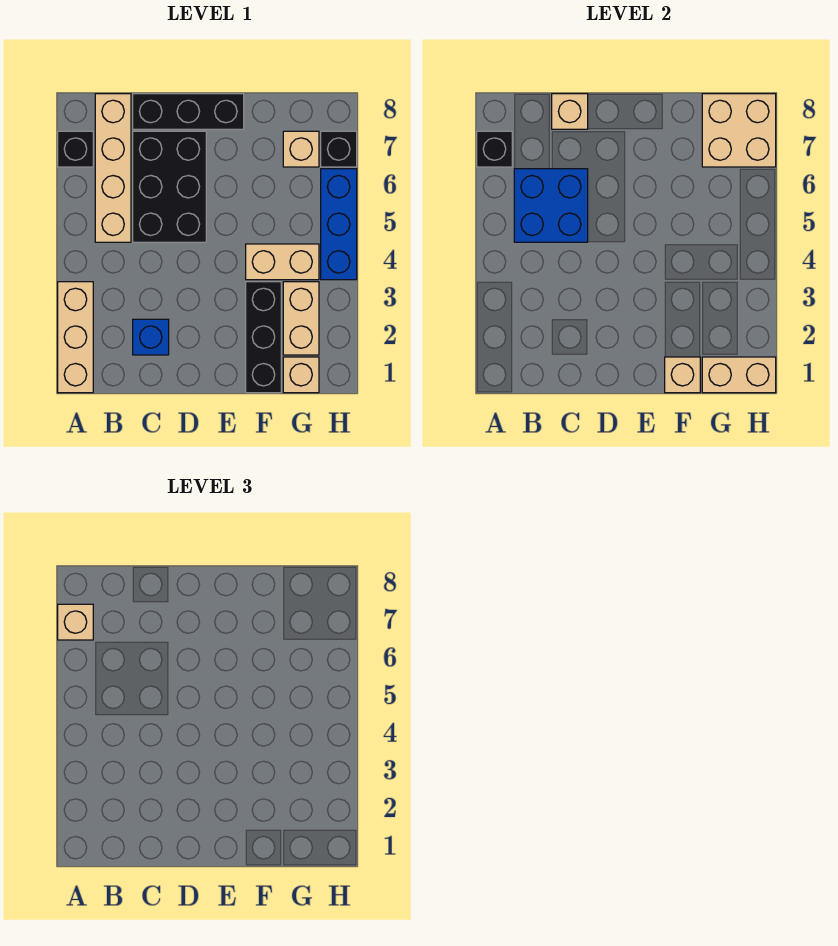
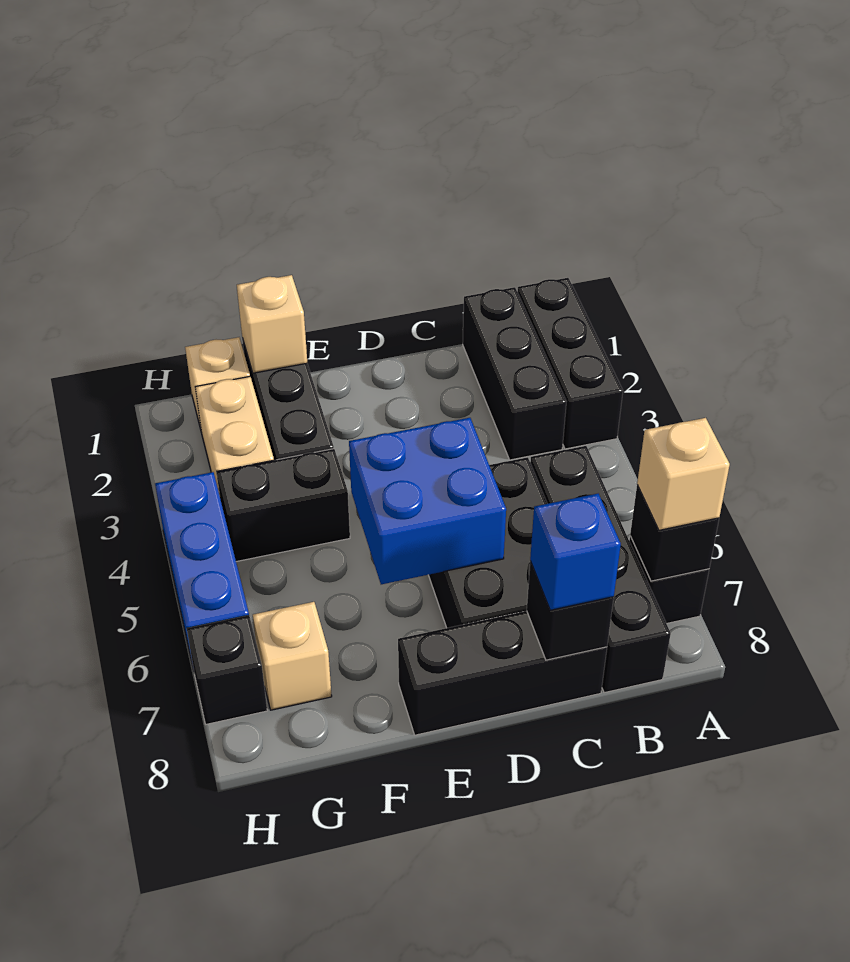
tan 1x3 brick [58,282,93,393] -> black 1x3 brick [517,278,623,449]
none -> black 1x3 brick [463,287,566,460]
tan 1x4 brick [95,94,131,242] -> black 1x4 brick [530,446,671,693]
blue 2x2 brick [514,169,588,242] -> blue 2x2 brick moved to [349,418,506,584]
blue 1x1 brick [133,319,169,355] -> blue 1x1 brick moved to [530,494,621,610]
tan 1x1 brick [552,94,588,129] -> black 1x1 brick [527,561,614,660]
tan 1x2 brick [246,244,319,280] -> black 1x2 brick [217,449,350,562]
tan 1x2 brick [702,357,776,393] -> none
tan 2x2 brick [702,94,776,167] -> none

